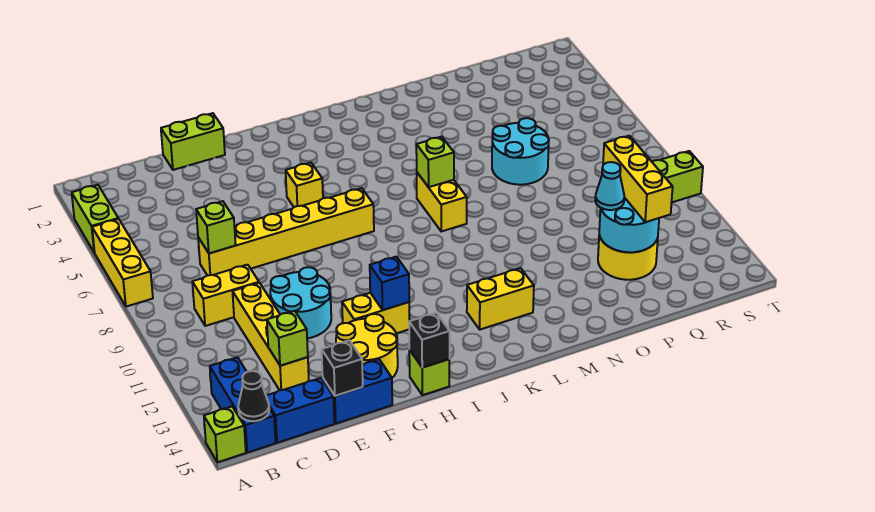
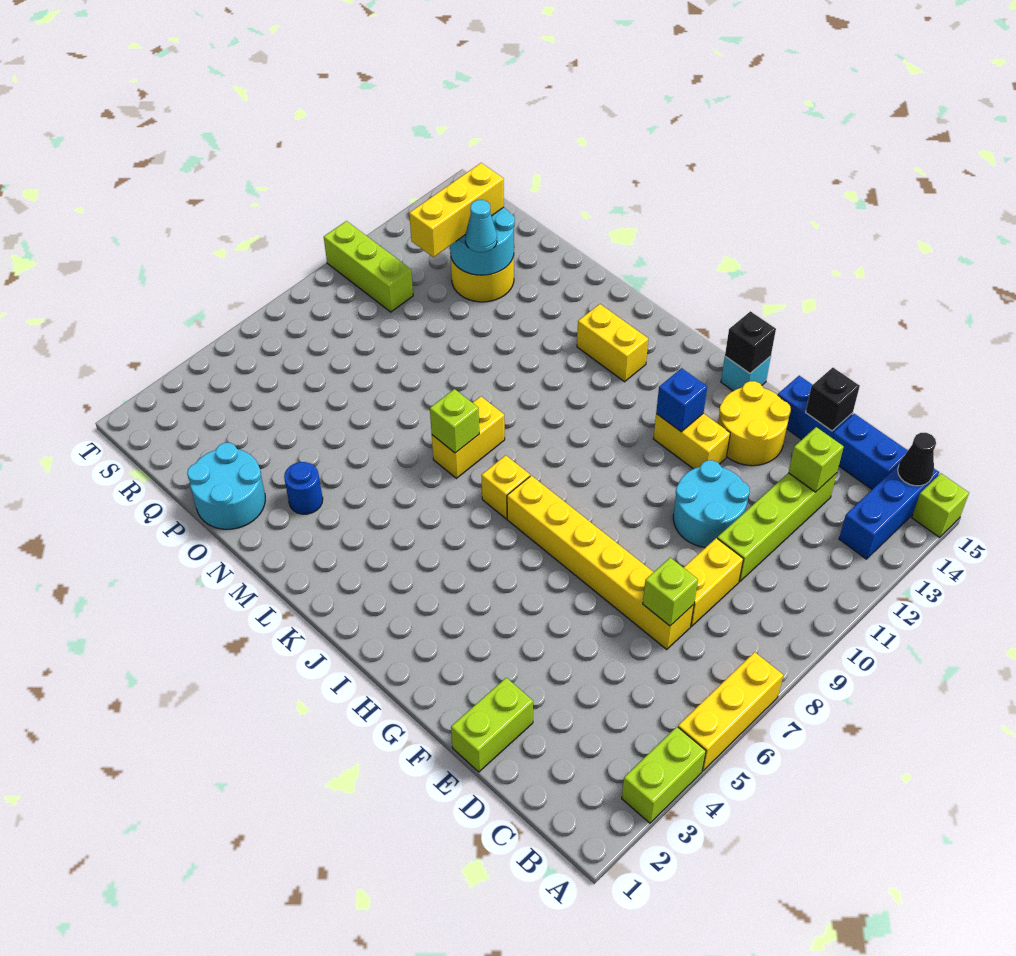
yellow 1x2 brick [192,265,259,326] -> yellow 1x2 brick turned to [684,538,743,626]
yellow 1x4 brick [233,283,309,390] -> lime 1x4 brick [717,473,837,581]
lime 1x2 brick [161,113,225,170] -> lime 1x2 brick turned to [451,678,533,772]
yellow 1x1 brick [286,163,323,207] -> yellow 1x1 brick moved to [481,455,530,519]
lime 1x1 brick [409,350,450,395] -> cyan 1x1 brick [721,356,771,391]
none -> blue 1x1 round brick [284,462,323,514]
cyan 2x2 round brick [492,118,549,185] -> cyan 2x2 round brick moved to [187,443,265,529]

